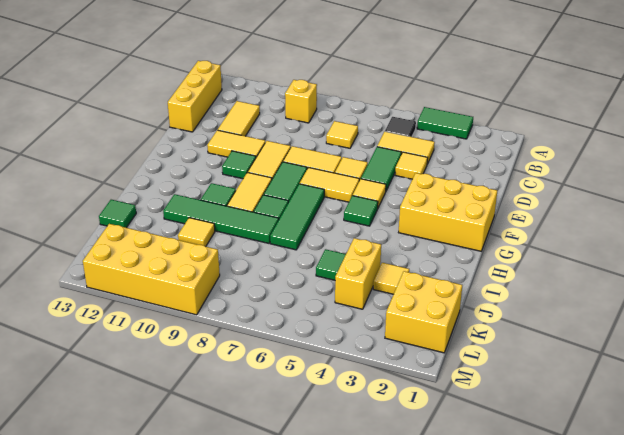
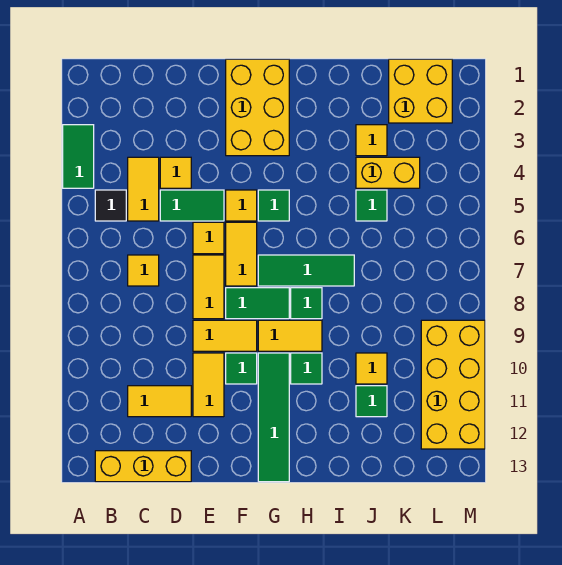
yellow 1x1 brick [285,80,317,123] -> none
green 1x4 tile [163,194,279,243] -> green 1x4 tile moved to [258,353,289,482]
green 1x1 tile [99,200,136,228] -> green 1x1 tile moved to [356,386,387,417]

